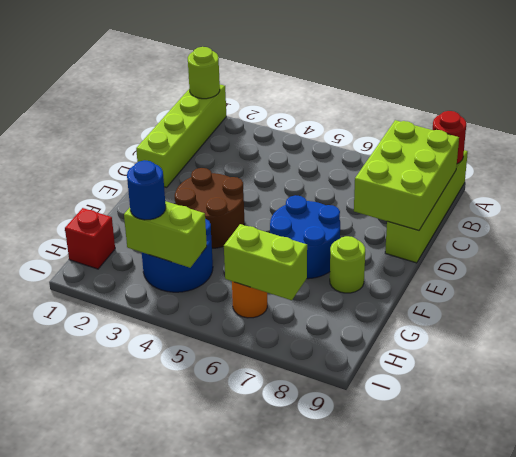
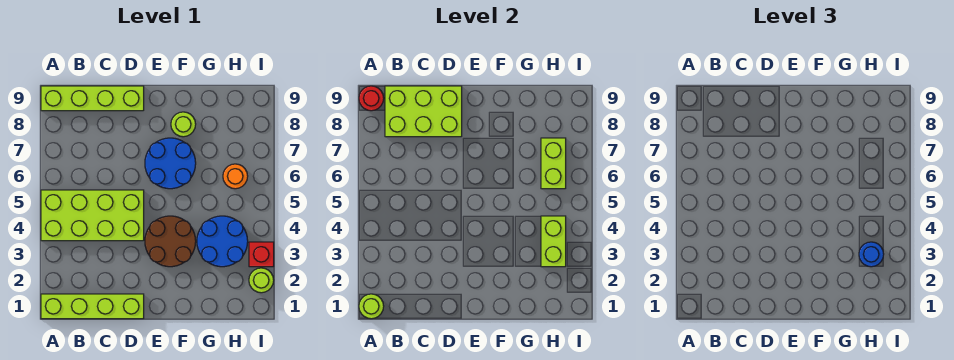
none -> lime 2x4 brick [41,190,144,241]
red 1x1 brick [65,208,115,269] -> red 1x1 brick moved to [249,242,274,267]
none -> lime 1x1 round brick [249,268,274,293]

